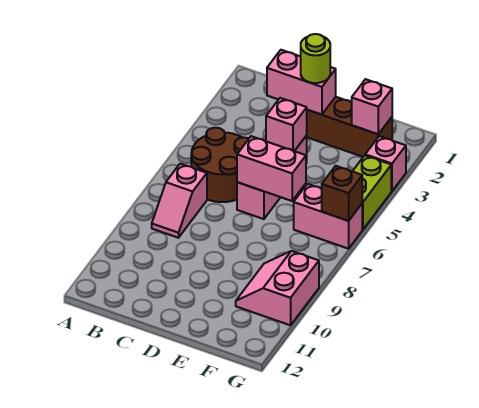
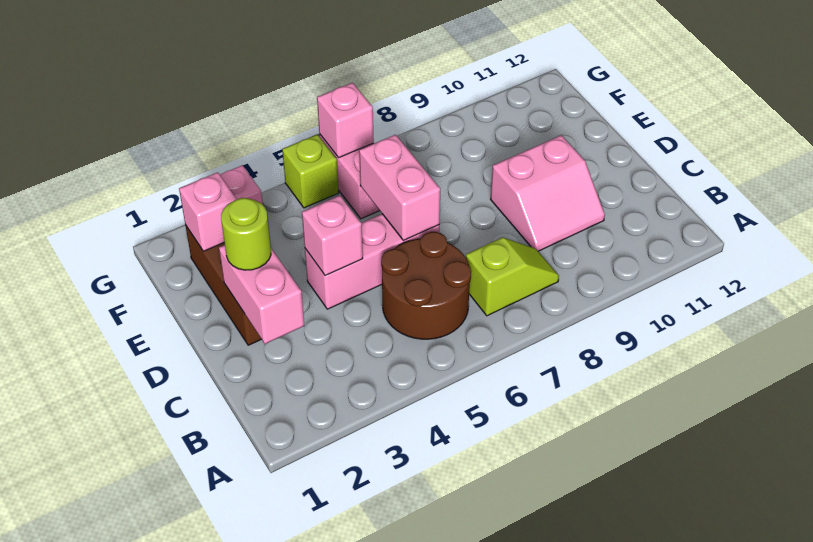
pink 1x2 slope [152,164,207,238] -> lime 1x2 slope [466,237,559,316]
pink 2x2 slope [236,251,319,325] -> pink 2x2 slope moved to [491,135,605,251]
lime 1x2 brick [353,155,391,229] -> lime 1x1 brick [282,134,339,208]
brown 1x1 brick [322,166,362,221] -> pink 1x1 brick [317,83,374,158]

